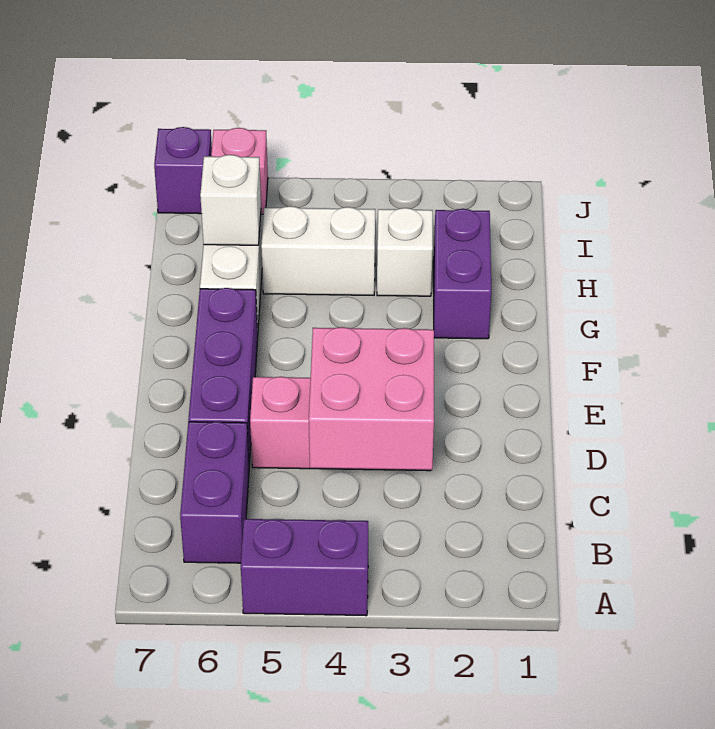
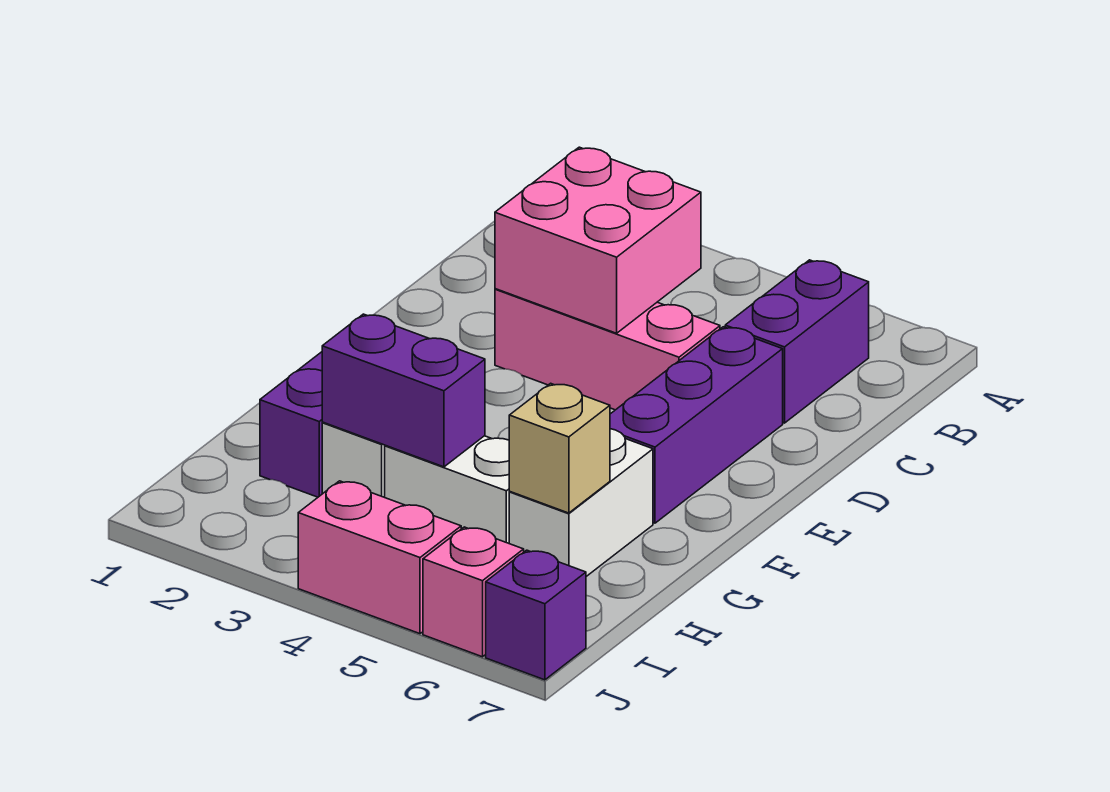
purple 1x2 brick [241,519,368,616] -> purple 1x2 brick moved to [322,314,485,467]
white 1x1 brick [200,155,261,245] -> tan 1x1 brick [509,383,610,513]
none -> pink 1x2 brick [298,481,461,634]

